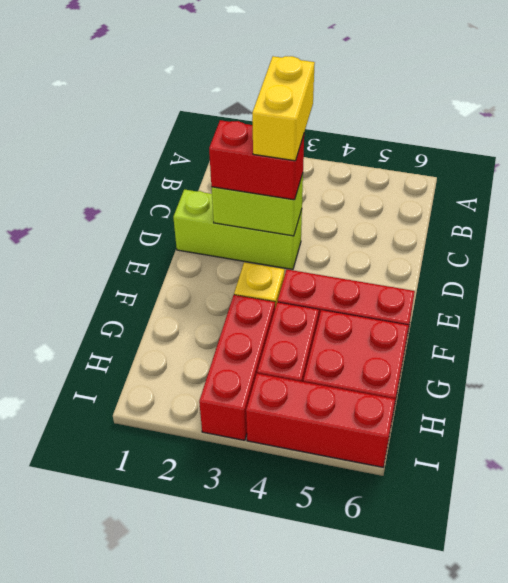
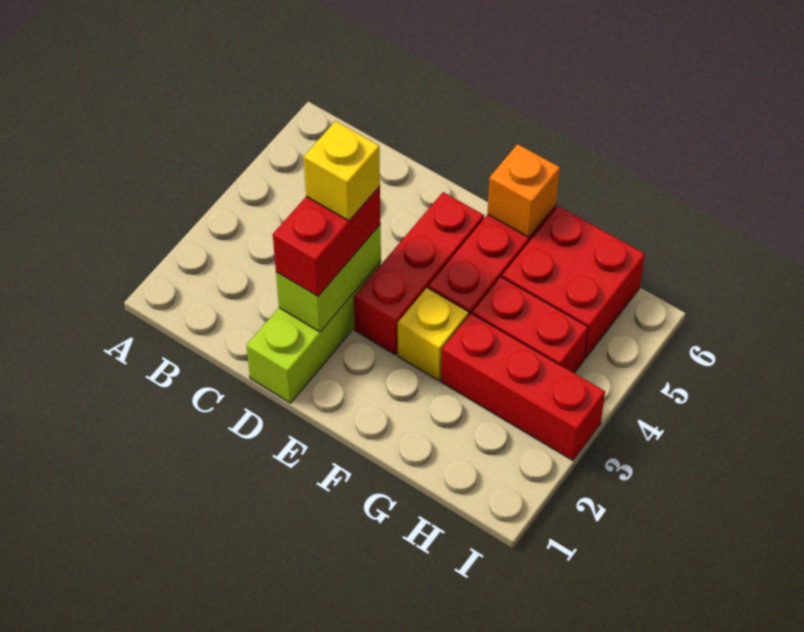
yellow 1x2 brick [252,56,315,161] -> yellow 1x1 brick [304,121,380,221]
none -> orange 1x1 brick [488,144,560,237]
red 1x3 brick [246,373,395,467] -> red 1x3 brick moved to [354,192,484,355]

